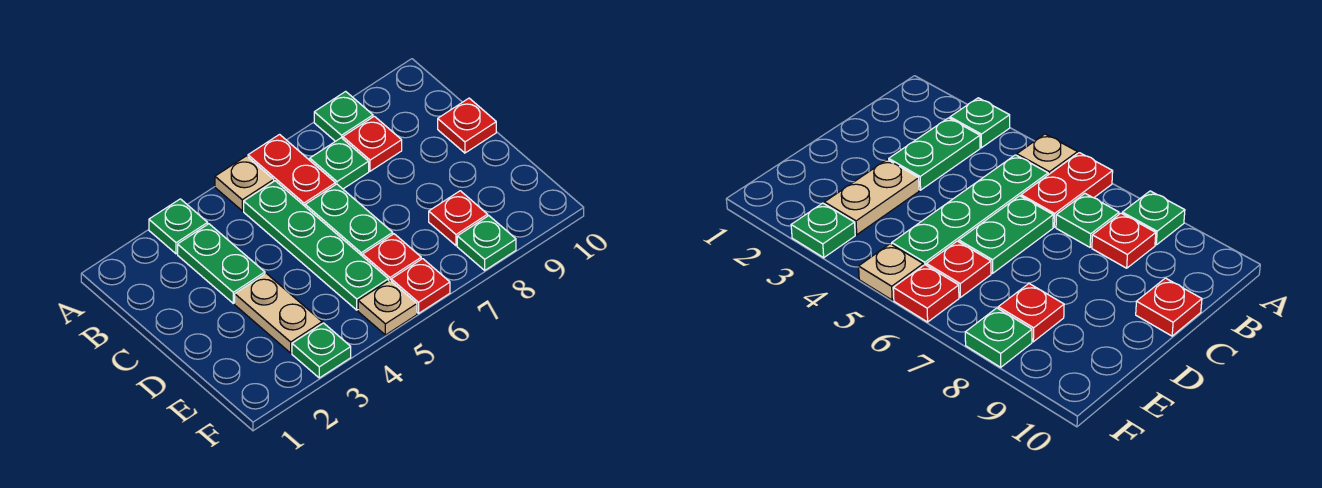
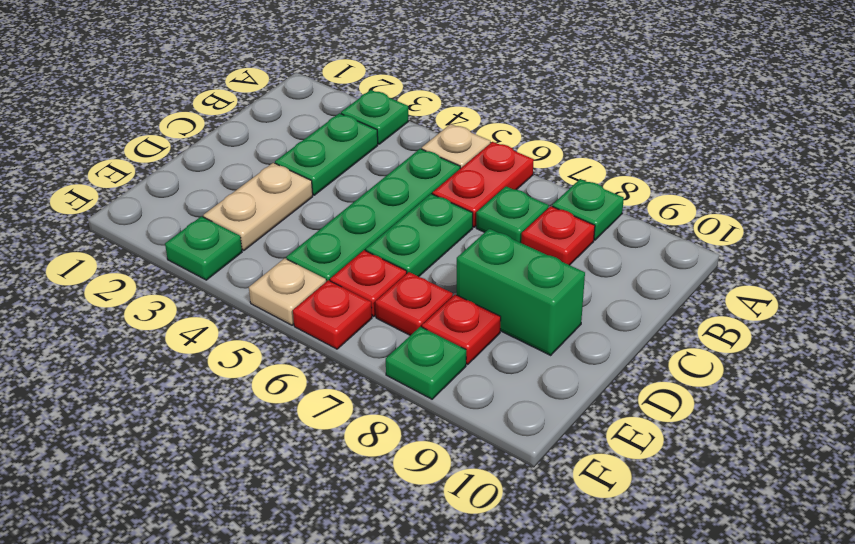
red 1x1 plate [438,98,496,153] -> red 1x1 plate moved to [375,272,453,335]
none -> green 1x2 brick [457,229,585,355]

